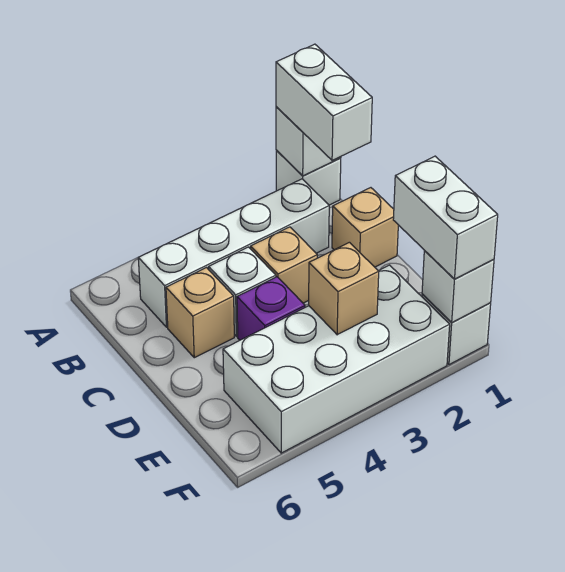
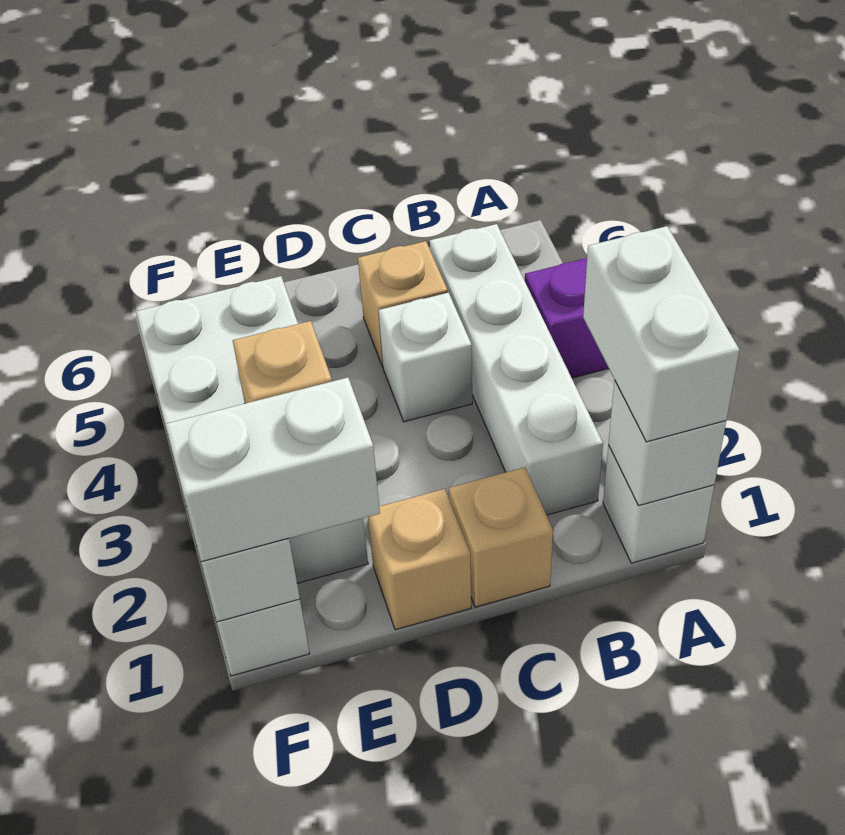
white 1x2 brick [276,44,372,160] -> white 1x2 brick turned to [583,226,739,442]
tan 1x1 brick [251,227,317,303] -> tan 1x1 brick moved to [368,489,471,630]
purple 1x1 brick [237,277,305,340] -> purple 1x1 brick moved to [525,258,609,378]

